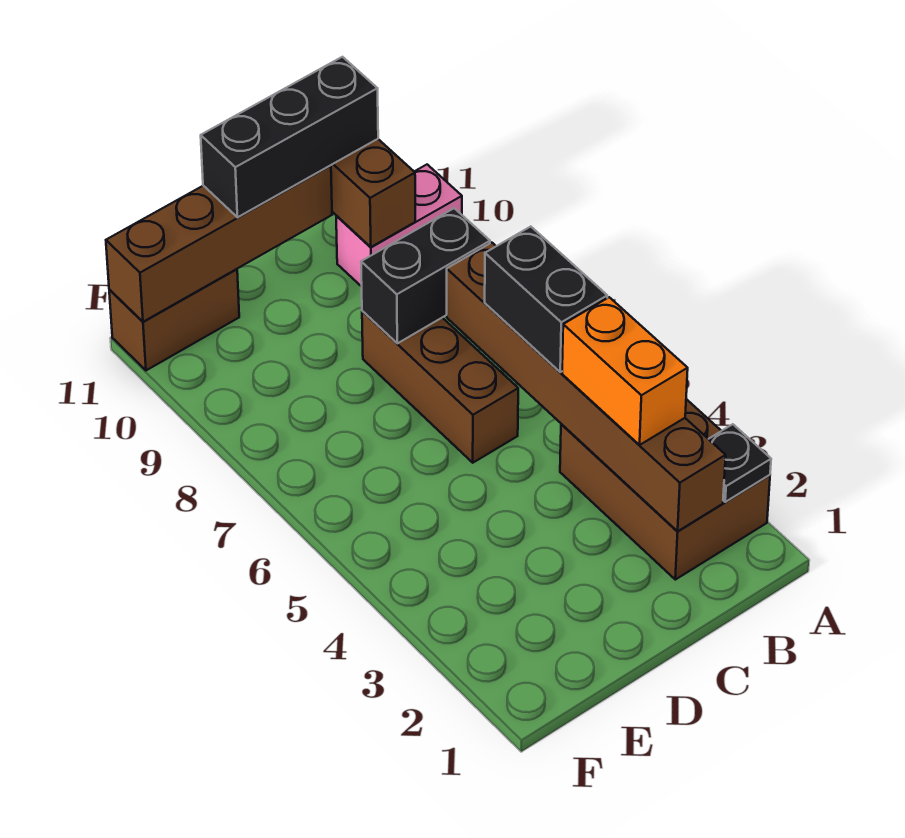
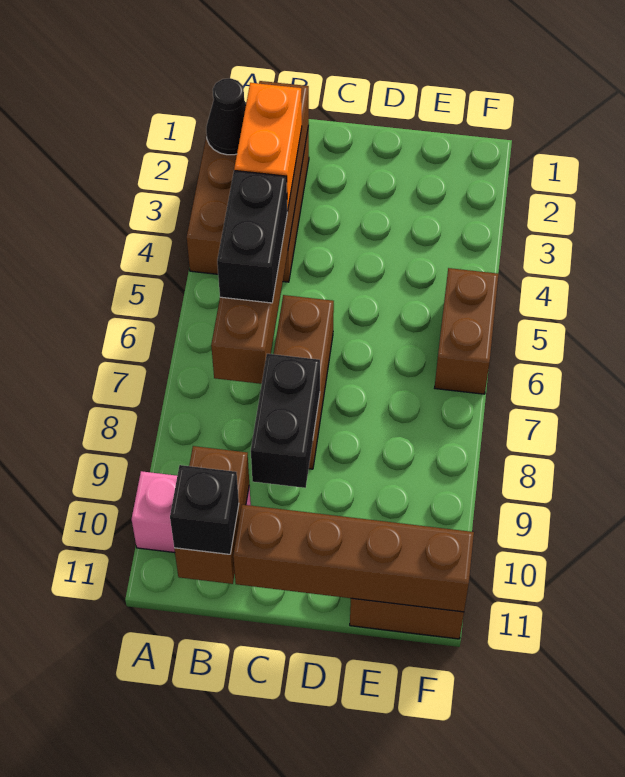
black 1x1 plate [709,424,771,502] -> black 1x1 cone [206,78,246,155]
black 1x2 brick [361,208,490,343] -> black 1x2 brick turned to [251,354,320,488]
black 1x3 brick [201,57,378,217] -> black 1x1 brick [170,465,239,554]
none -> brown 1x2 brick [435,268,499,394]

